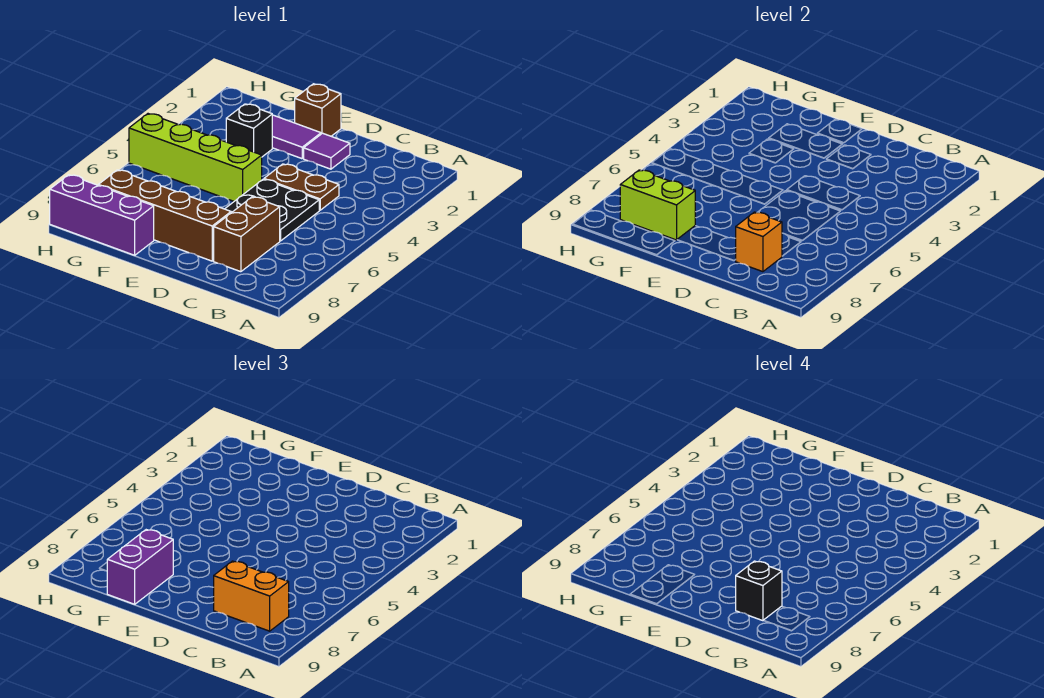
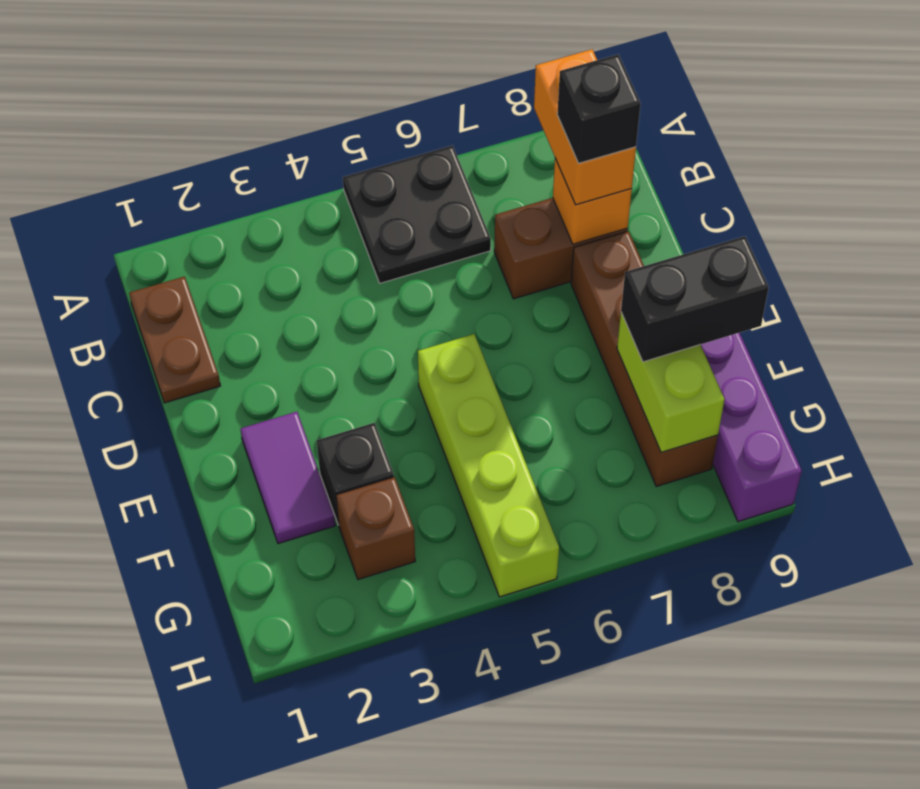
brown 1x2 plate [264,164,339,210] -> brown 1x2 plate moved to [129,276,220,403]
black 2x2 plate [225,179,319,241] -> black 2x2 plate moved to [343,146,491,283]
purple 1x1 tile [304,133,350,169] -> none
brown 1x1 brick [295,84,341,136] -> brown 1x1 brick moved to [336,477,415,580]
purple 1x2 brick [107,530,173,604] -> black 1x2 brick [621,236,769,362]

